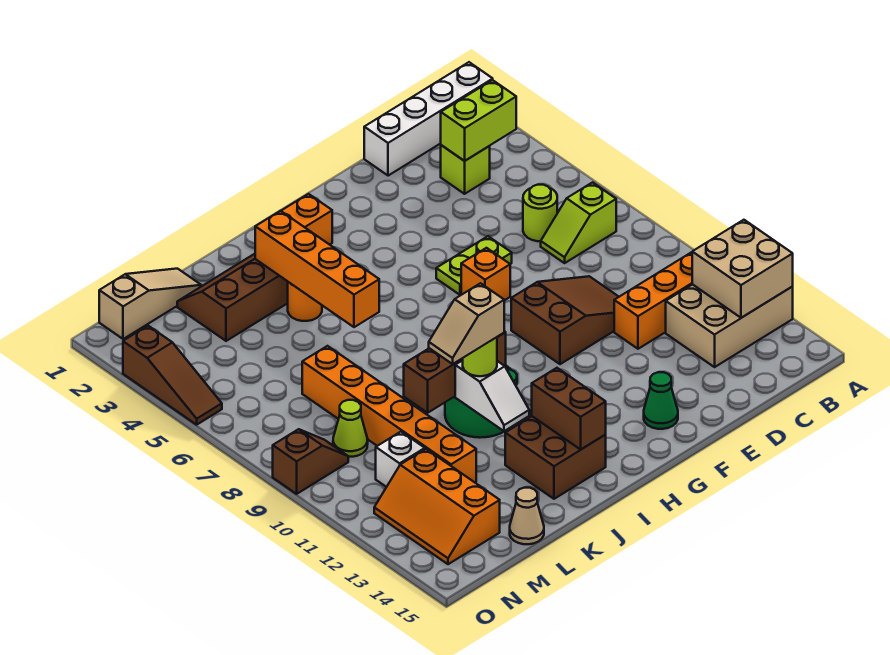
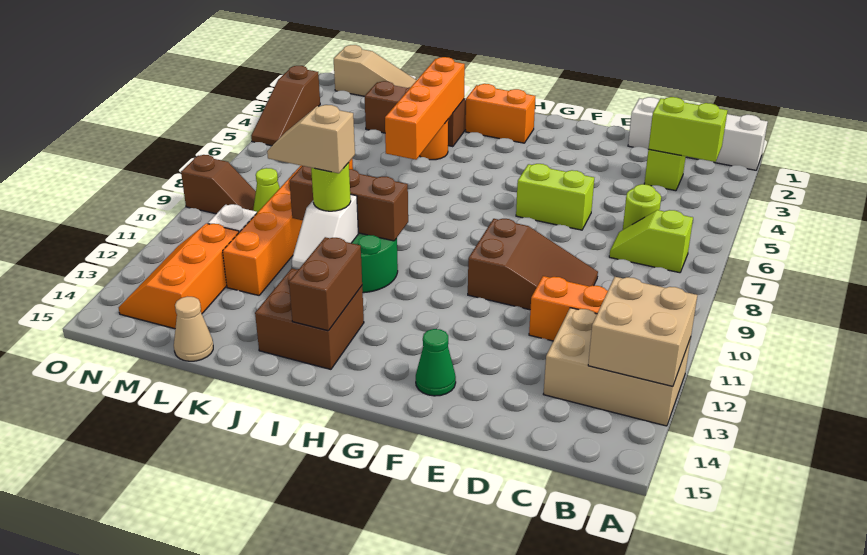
lime 1x2 plate [436,236,512,295] -> lime 1x2 brick [516,164,594,230]
orange 1x1 brick [461,248,510,301] -> none

